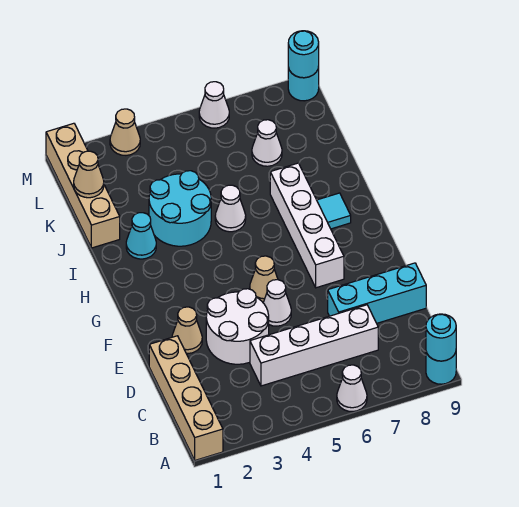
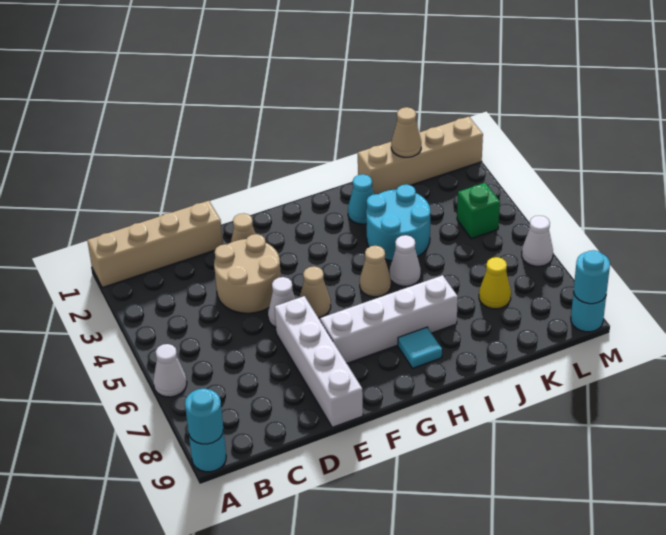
white 1x4 brick [250,305,378,386] -> white 1x4 brick moved to [275,296,363,427]
white 2x2 round brick [206,289,269,364] -> tan 2x2 round brick [214,234,281,313]
cyan 1x3 brick [328,263,426,323] -> none
white 1x1 cone [252,120,282,166] -> yellow 1x1 cone [479,257,511,309]
none -> green 1x1 brick [457,183,500,239]
tan 1x1 cone [110,109,140,155] -> tan 1x1 cone moved to [360,246,391,297]

